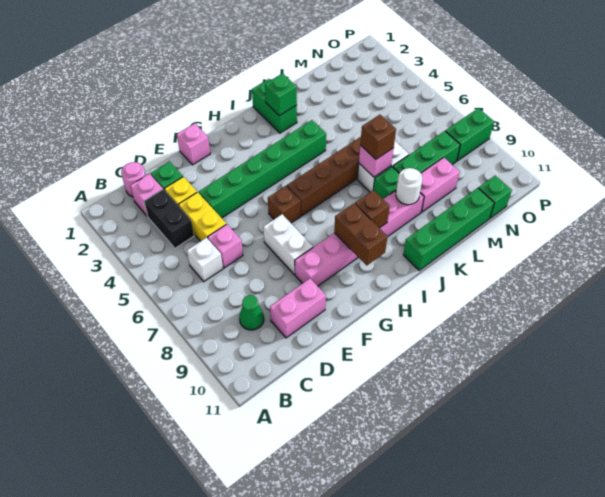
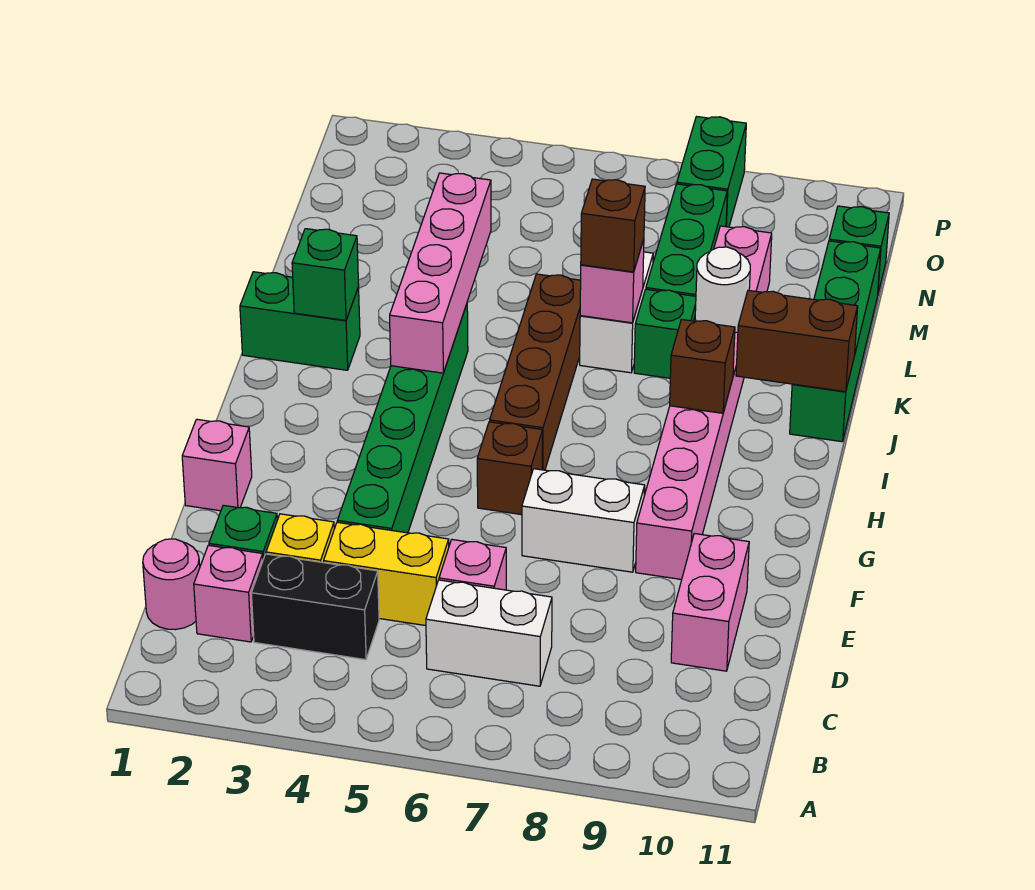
white 1x1 brick [187,238,223,282] -> white 1x2 brick [426,580,552,686]
green 1x1 cone [239,295,264,330] -> none
brown 1x2 brick [334,203,388,265] -> brown 1x2 brick moved to [736,290,858,392]
none -> pink 1x4 brick [390,173,491,373]

